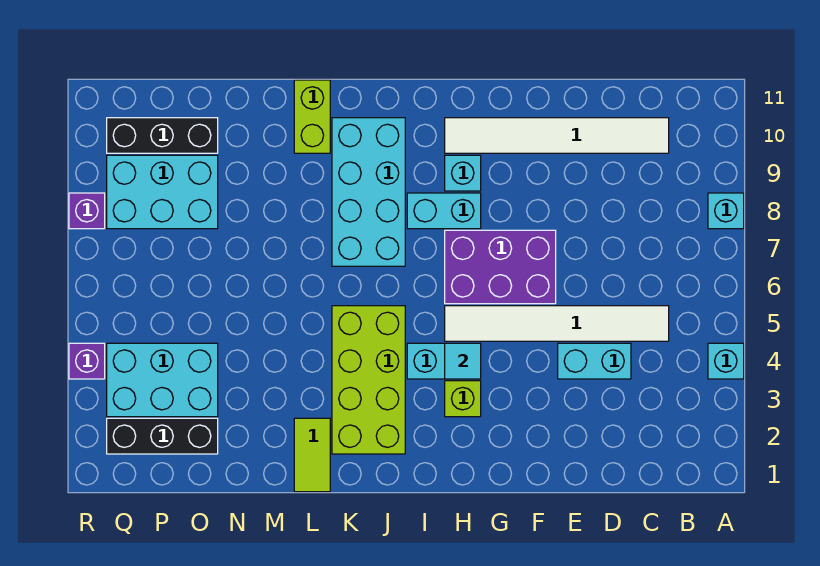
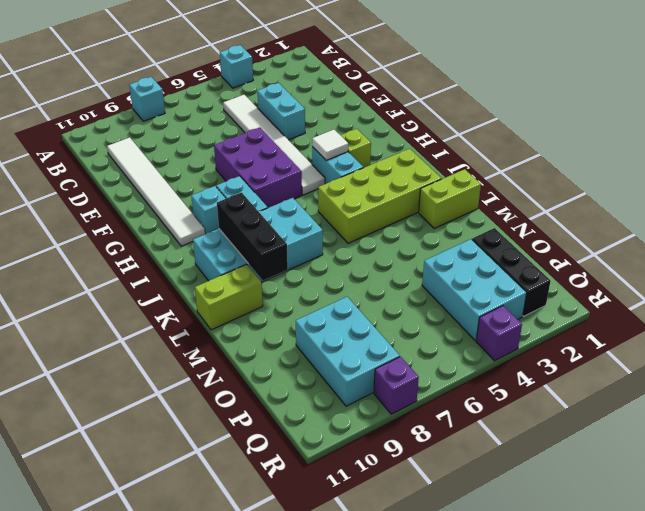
cyan 1x1 tile [445,343,481,379] -> white 1x1 tile [312,130,348,160]
lime 1x2 tile [294,418,330,492] -> lime 1x2 brick [419,169,481,228]
black 1x3 brick [107,118,218,153] -> black 1x3 brick moved to [217,192,288,281]

